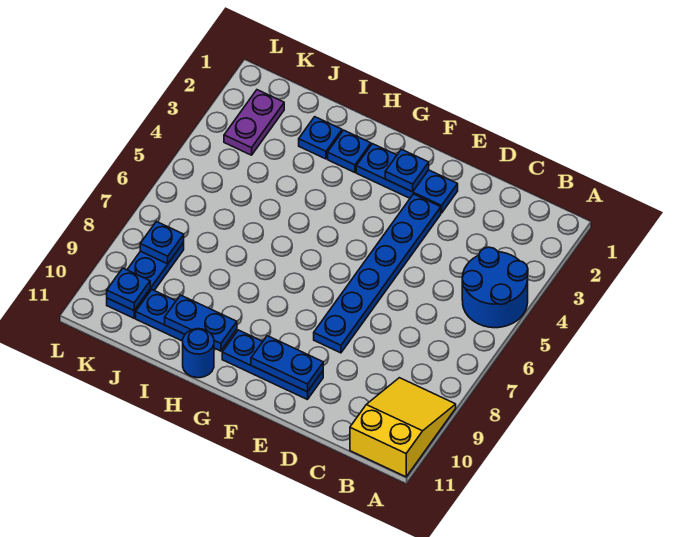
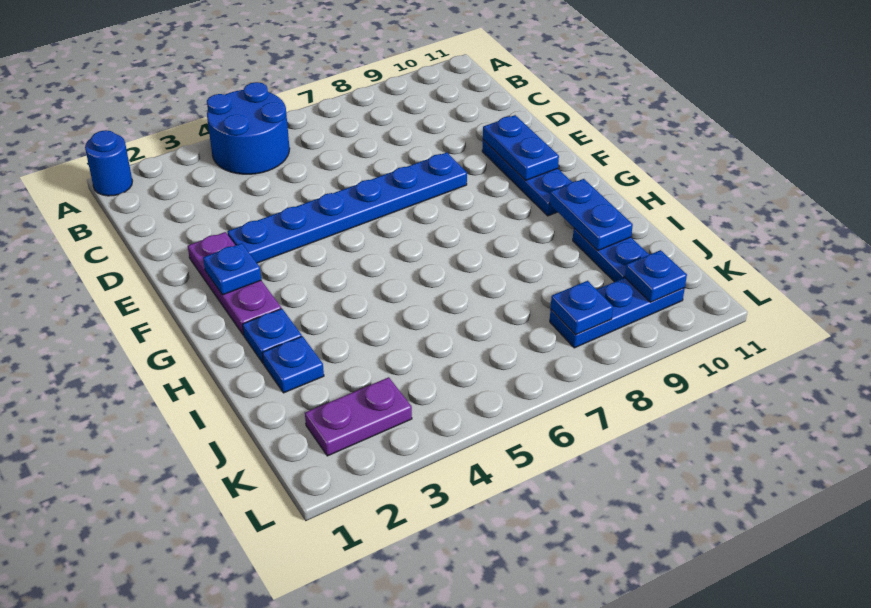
yellow 2x3 slope [350,378,456,477] -> none
blue 1x3 plate [356,144,458,213] -> purple 1x3 plate [188,232,281,335]
blue 1x1 round brick [183,329,214,378] -> blue 1x1 round brick moved to [85,130,132,196]

